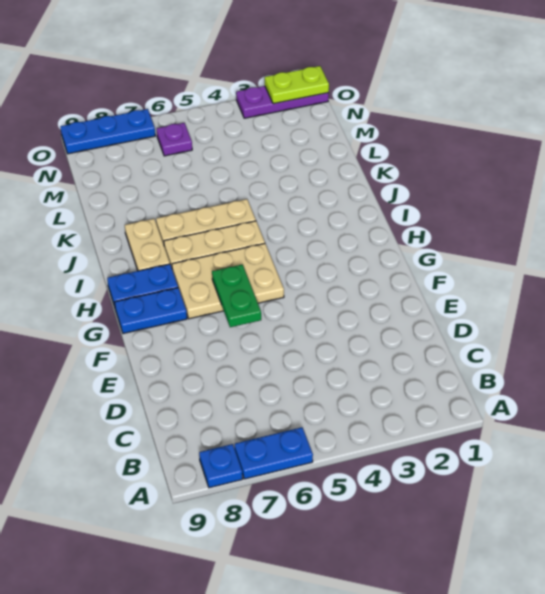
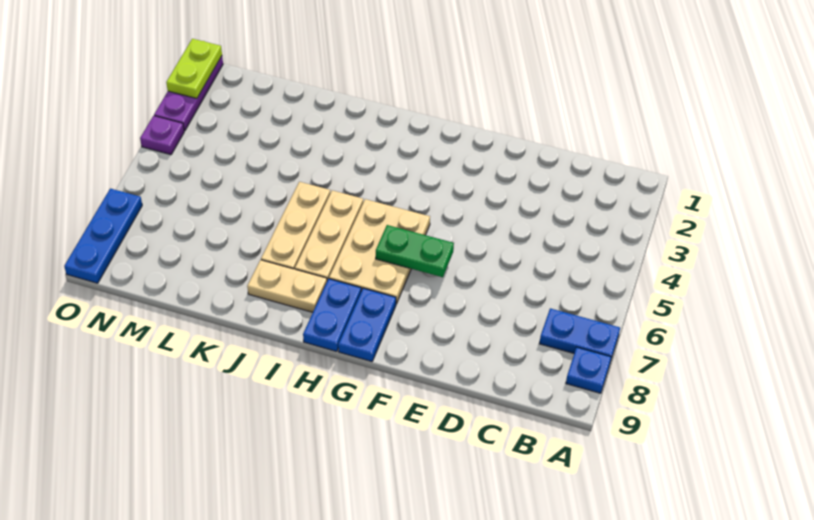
blue 1x2 plate [235,427,313,479] -> blue 1x2 plate turned to [539,308,620,362]
purple 1x1 plate [157,123,192,156] -> purple 1x1 plate moved to [140,116,184,155]

